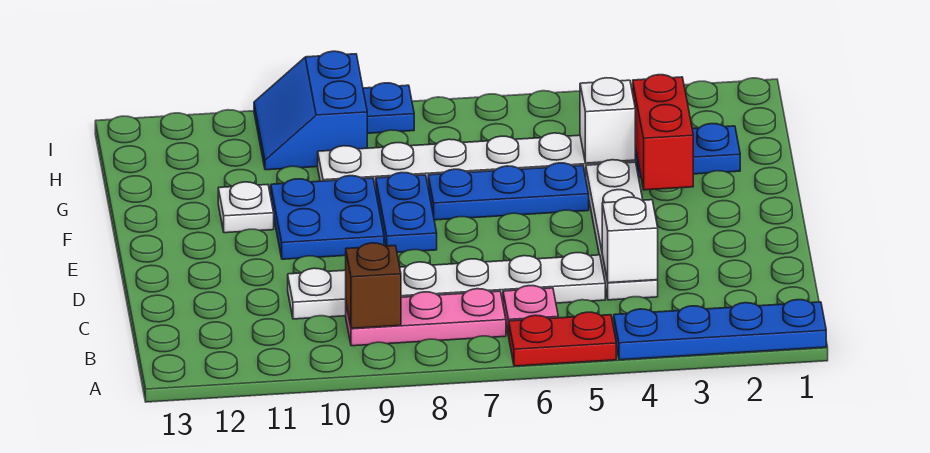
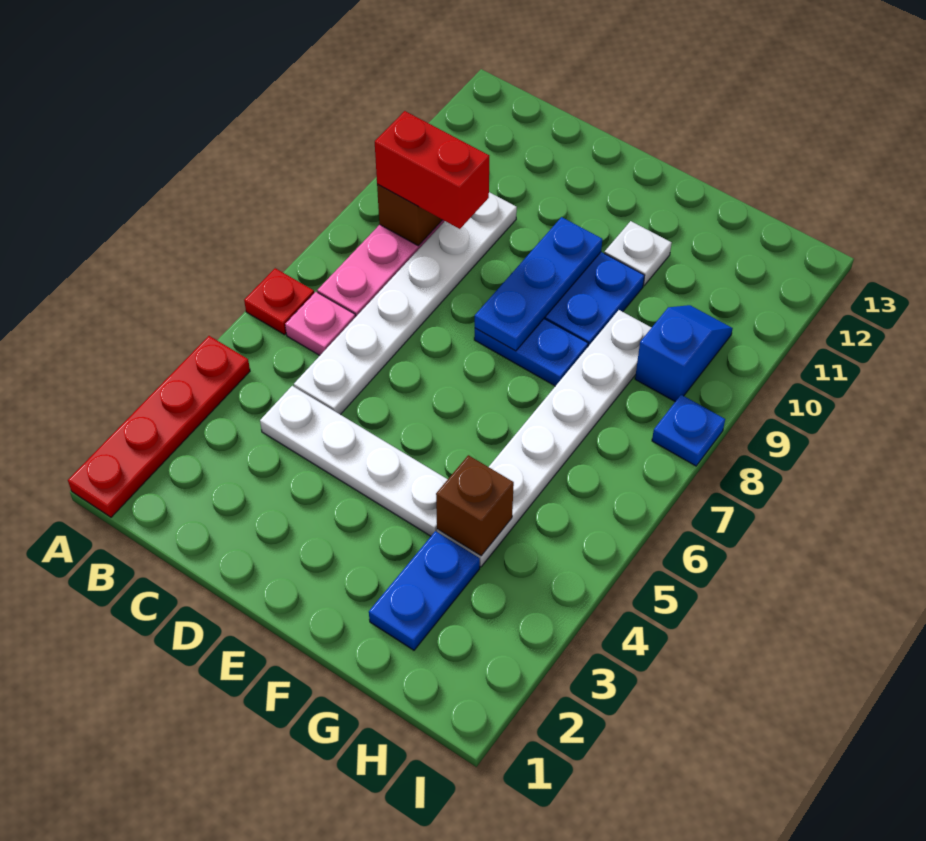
blue 1x4 plate [614,300,826,360] -> red 1x4 plate [68,336,250,517]
red 1x2 plate [509,312,616,366] -> red 1x1 plate [244,268,314,335]
white 1x1 brick [602,197,658,283] -> none
red 1x2 brick [633,75,693,190] -> red 1x2 brick moved to [375,111,489,229]
blue 1x3 plate [428,163,589,220] -> blue 1x3 plate moved to [475,217,602,351]
white 1x1 brick [580,78,635,163] -> brown 1x1 brick [436,455,514,556]
blue 2x2 slope [254,51,367,170] -> blue 1x2 slope [635,305,733,402]

